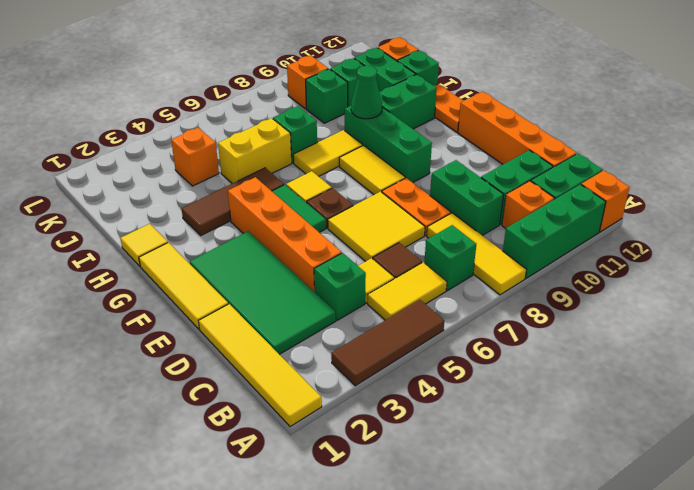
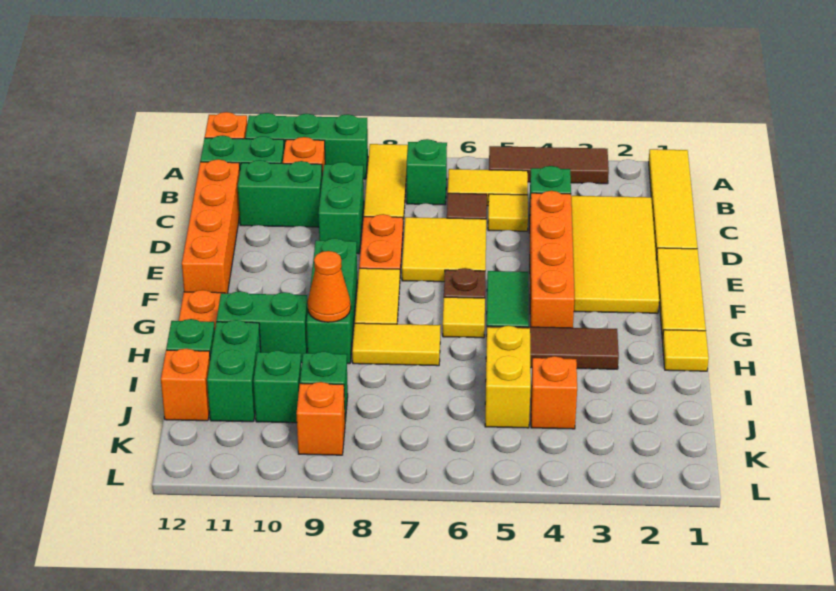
green 2x4 tile [190,231,336,354] -> yellow 2x4 tile [571,196,659,313]
green 1x1 cone [351,66,382,119] -> orange 1x1 cone [308,251,351,322]
yellow 1x2 brick [218,118,292,184] -> yellow 1x2 brick turned to [485,326,531,428]
green 1x1 brick [273,106,317,163] -> none

